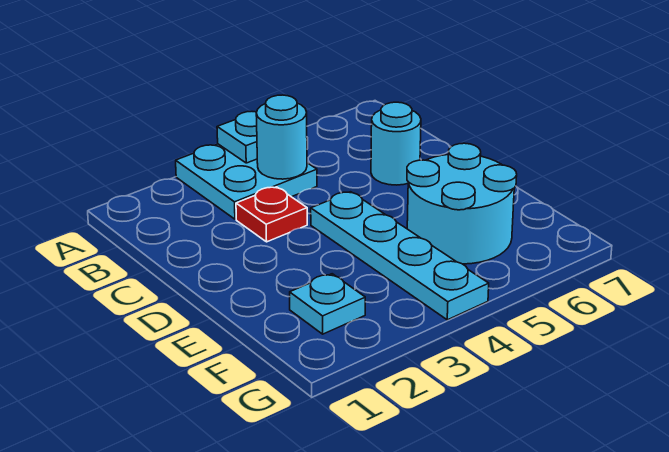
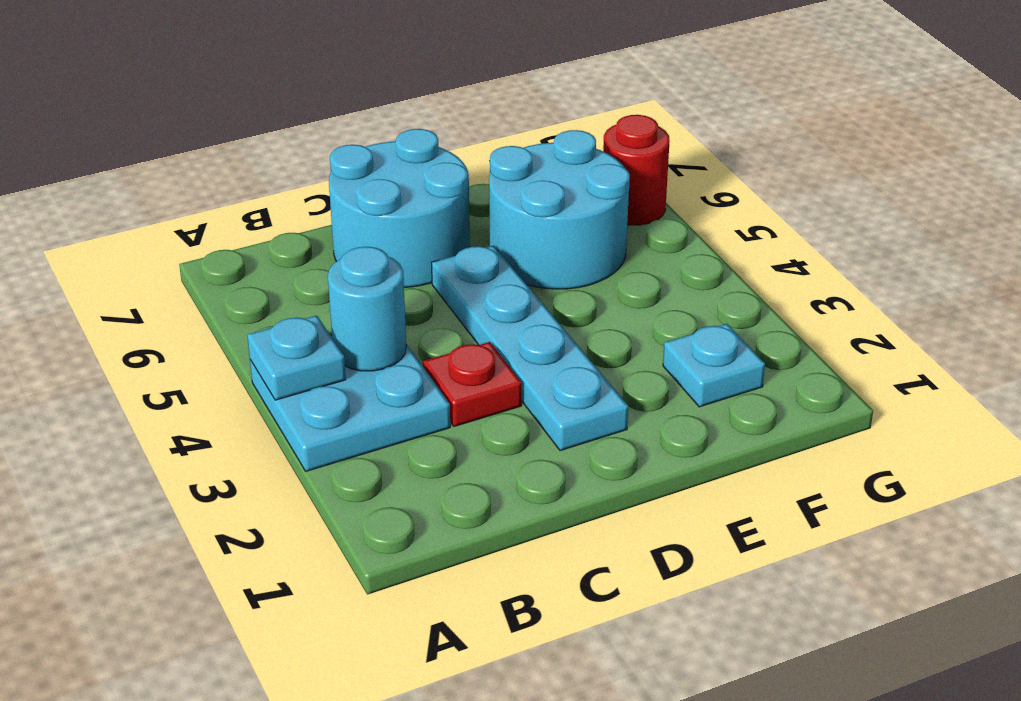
cyan 1x1 round brick [371,102,421,185] -> cyan 2x2 round brick [329,129,470,287]
cyan 1x4 plate [311,192,489,320] -> cyan 1x4 plate turned to [432,245,628,451]
none -> red 1x1 round brick [603,115,670,225]

